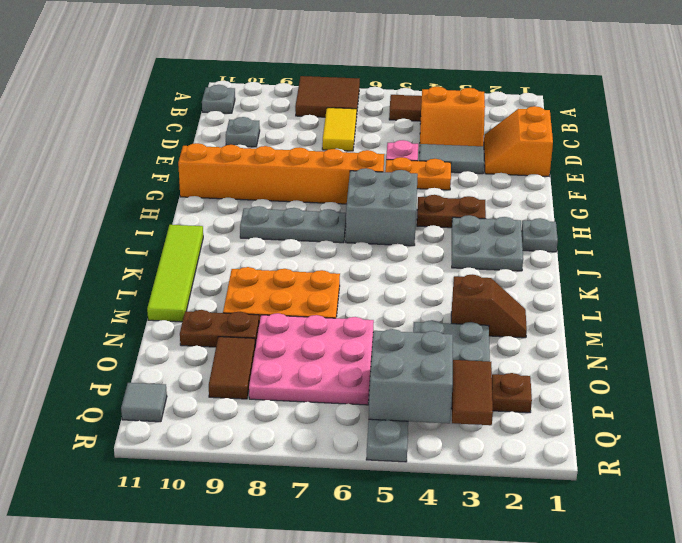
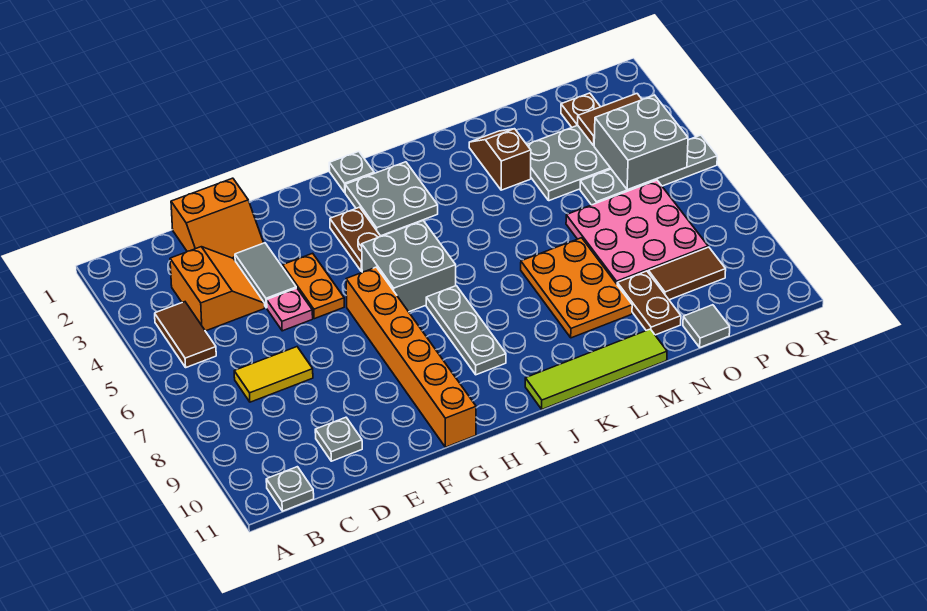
brown 2x2 tile [295,76,360,118] -> none
grey 1x1 tile [121,383,167,422] -> grey 1x1 tile moved to [683,305,730,347]

